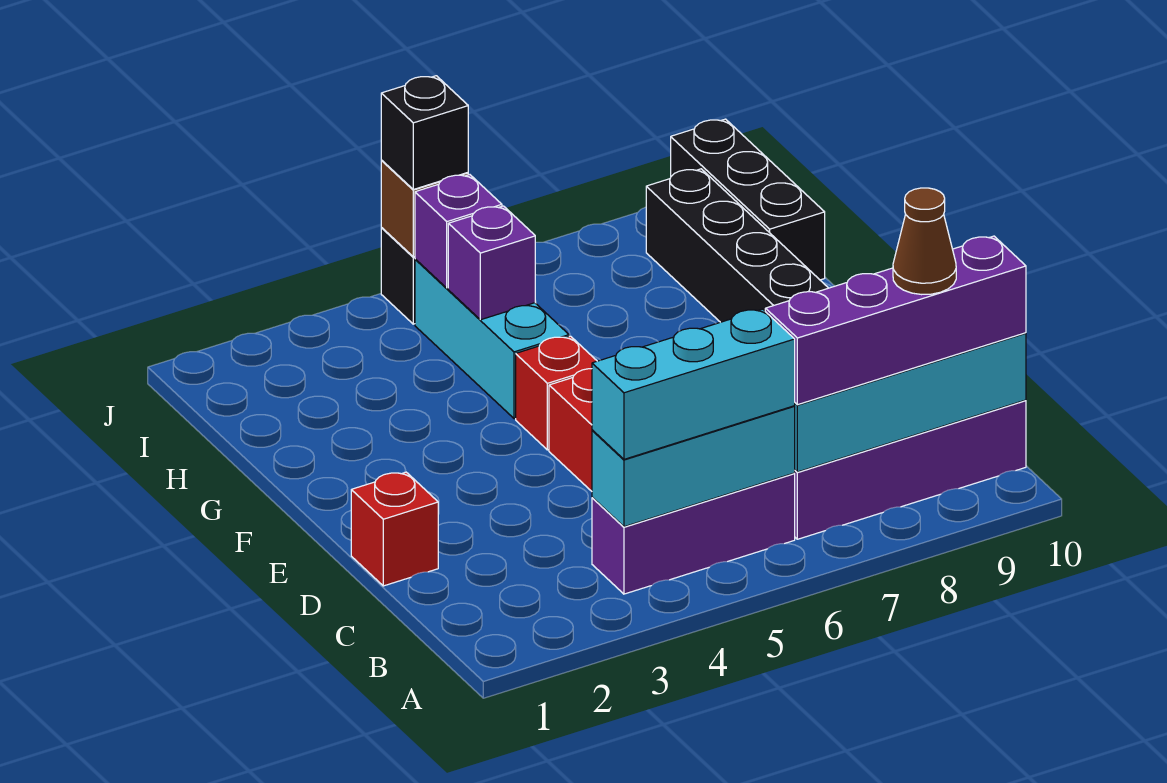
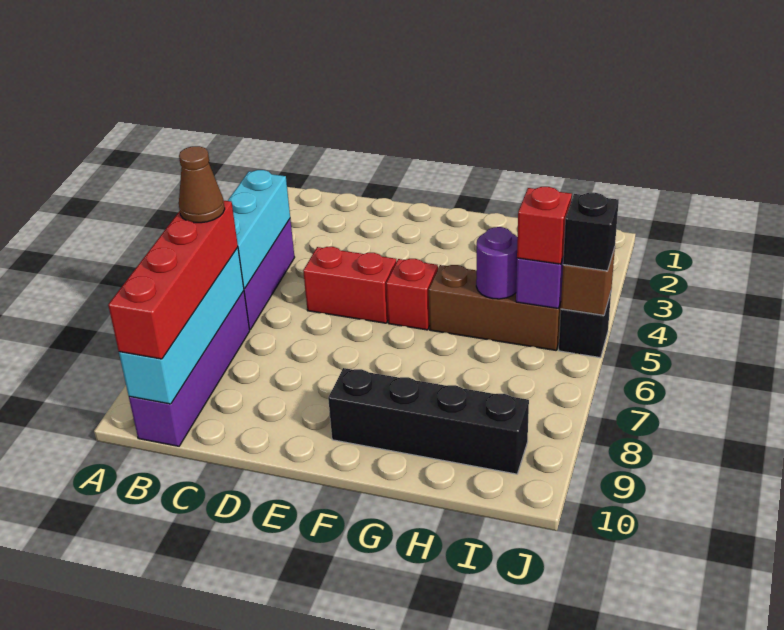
cyan 1x3 brick [592,309,795,459] -> none
purple 1x4 brick [765,236,1026,405] -> red 1x4 brick [108,200,238,359]
brown 1x1 cone [893,188,956,295] -> brown 1x1 cone moved to [179,146,225,223]
red 1x1 brick [351,472,438,586] -> red 1x1 brick moved to [517,187,572,264]
cyan 1x3 brick [415,259,569,419] -> brown 1x3 brick [429,265,561,350]
purple 1x1 brick [448,206,535,320] -> purple 1x1 round brick [476,227,518,299]
black 1x3 brick [671,119,825,280] -> none

